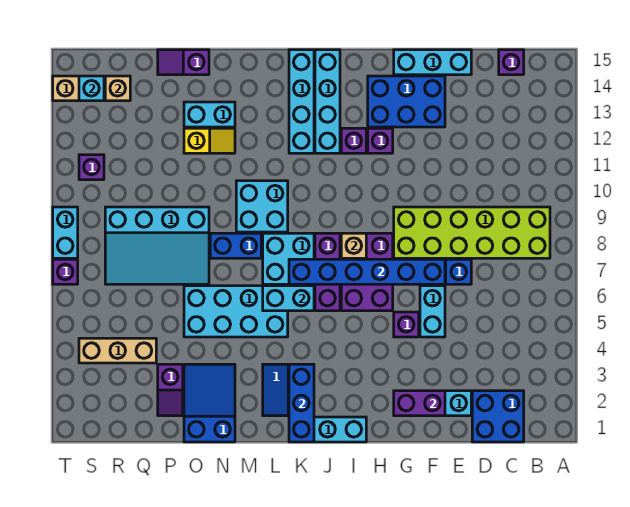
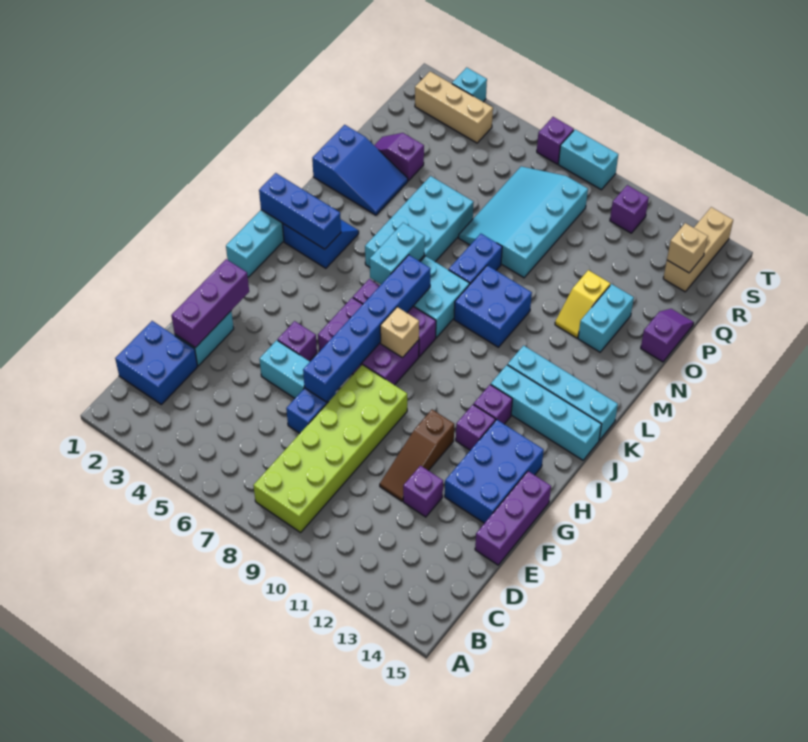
purple 1x1 brick [499,50,524,75] -> purple 1x1 brick moved to [403,466,443,517]
none -> brown 1x3 slope [380,410,454,501]
cyan 1x3 brick [394,50,471,75] -> purple 1x3 brick [475,471,551,565]
purple 1x2 brick [394,391,445,416] -> purple 1x3 brick [171,259,249,348]
cyan 2x2 brick [236,181,288,232] -> blue 2x2 brick [454,265,532,347]
tan 1x3 brick [79,338,156,363] -> tan 1x3 brick turned to [415,72,493,143]
cyan 1x1 brick [79,76,104,101] -> cyan 1x1 brick moved to [452,67,487,102]

